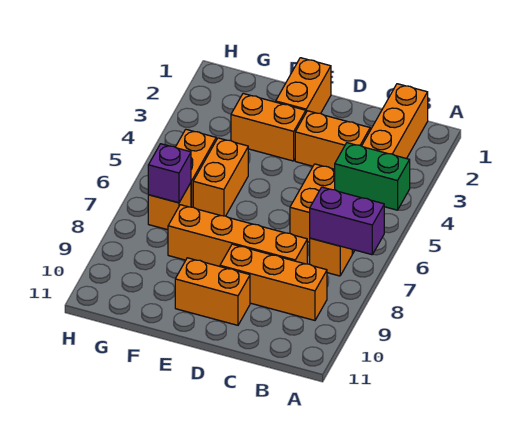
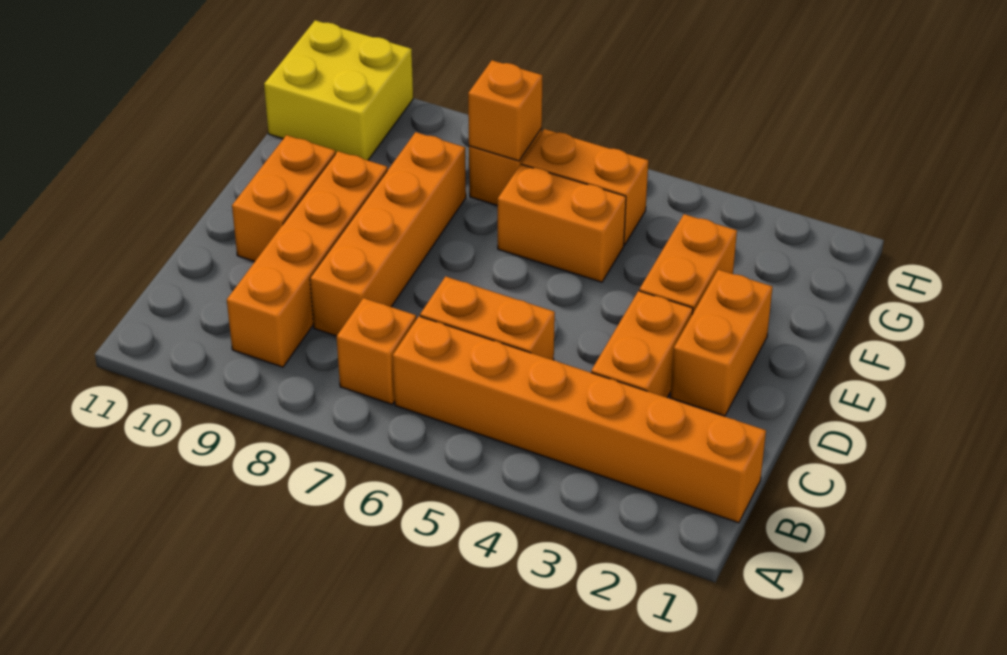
green 1x2 brick [335,143,410,210] -> none
purple 1x2 brick [310,187,384,255] -> none
orange 1x3 brick [220,244,327,320] -> orange 1x4 brick [227,151,388,367]
orange 1x2 brick [276,58,331,113] -> orange 1x2 brick turned to [670,270,772,416]
purple 1x1 brick [148,144,191,203] -> orange 1x1 brick [468,60,542,161]
none -> yellow 2x2 brick [264,20,413,160]

